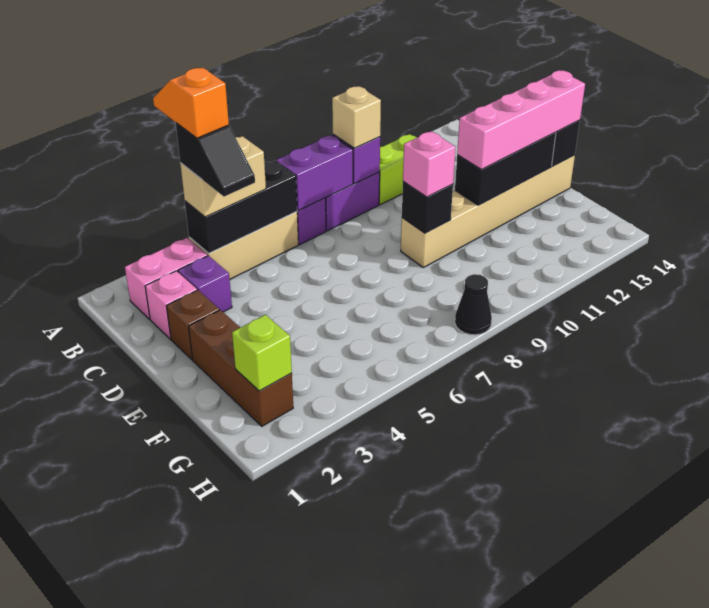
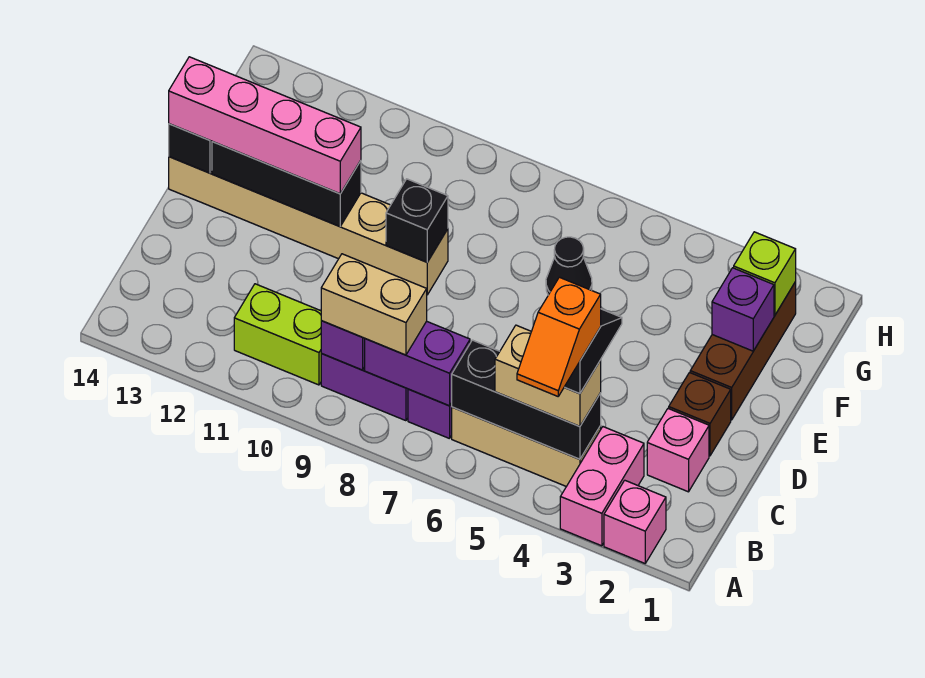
pink 1x2 brick [125,238,207,319] -> pink 1x2 brick turned to [560,427,644,546]
tan 1x1 brick [332,86,381,148] -> tan 1x2 brick [321,254,427,355]
purple 1x1 brick [178,256,232,312] -> purple 1x1 brick moved to [712,268,774,351]
pink 1x1 brick [403,131,456,197] -> pink 1x1 brick moved to [604,480,666,563]
black 1x1 cone [455,274,492,335] -> black 1x1 cone moved to [546,237,592,295]

